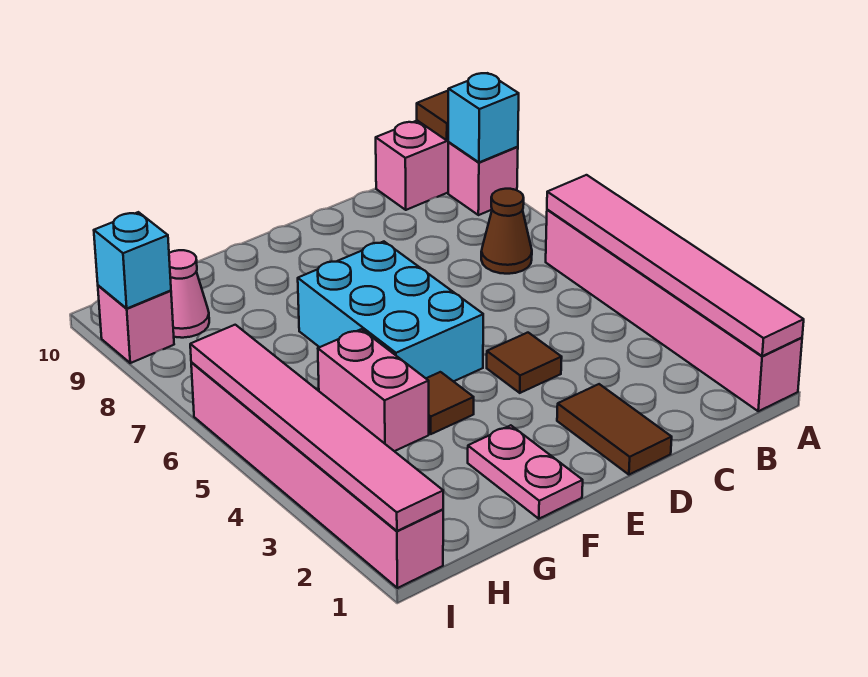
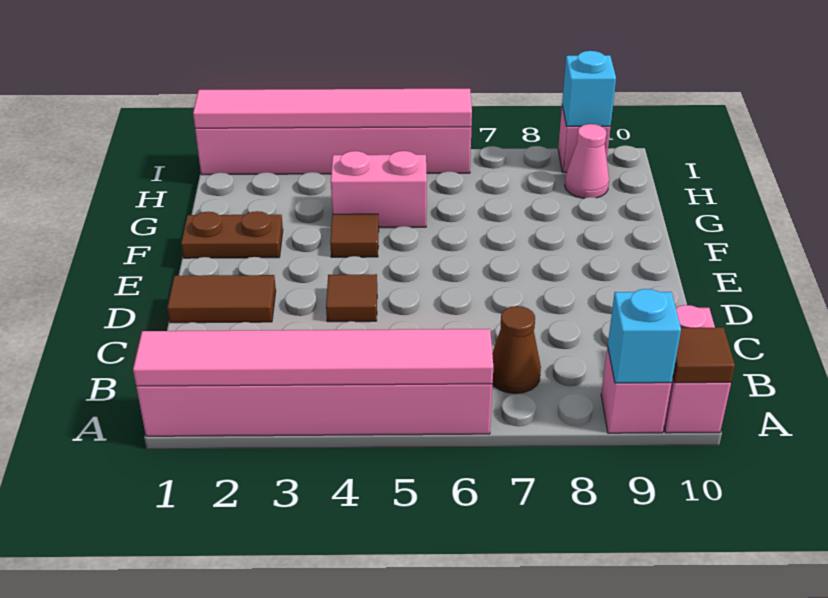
cyan 2x3 brick [298,242,483,382] -> none
pink 1x2 plate [468,425,583,519] -> brown 1x2 plate [181,211,283,258]

